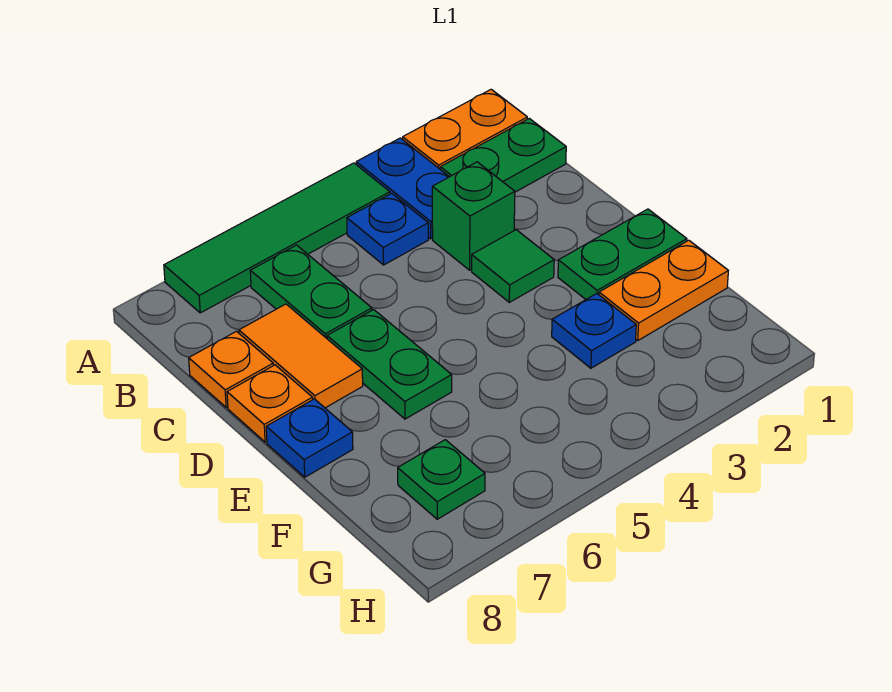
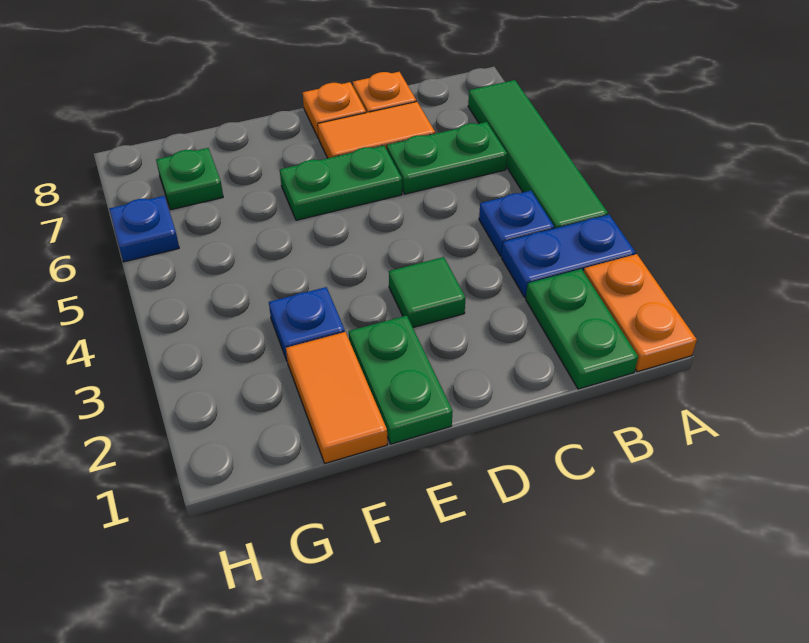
green 1x1 brick [432,162,515,270] -> none
blue 1x1 plate [266,399,353,477] -> blue 1x1 plate moved to [109,196,179,262]
orange 1x2 plate [599,240,728,340] -> orange 1x2 tile [286,332,387,463]

